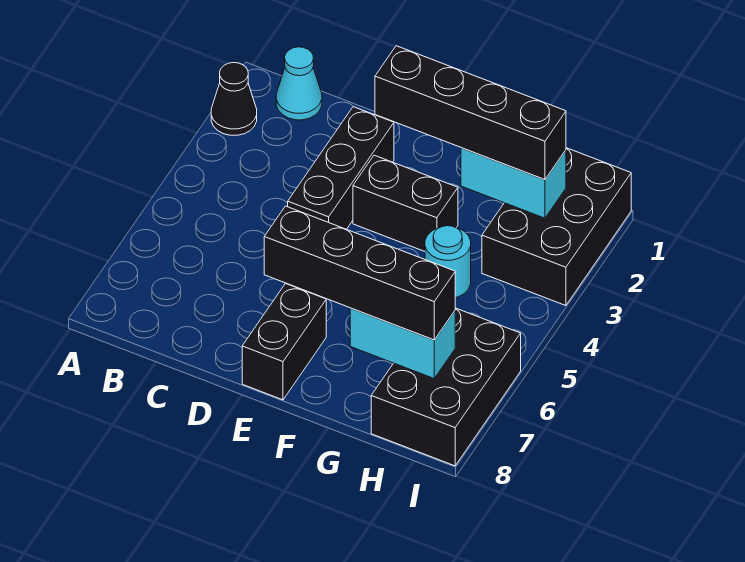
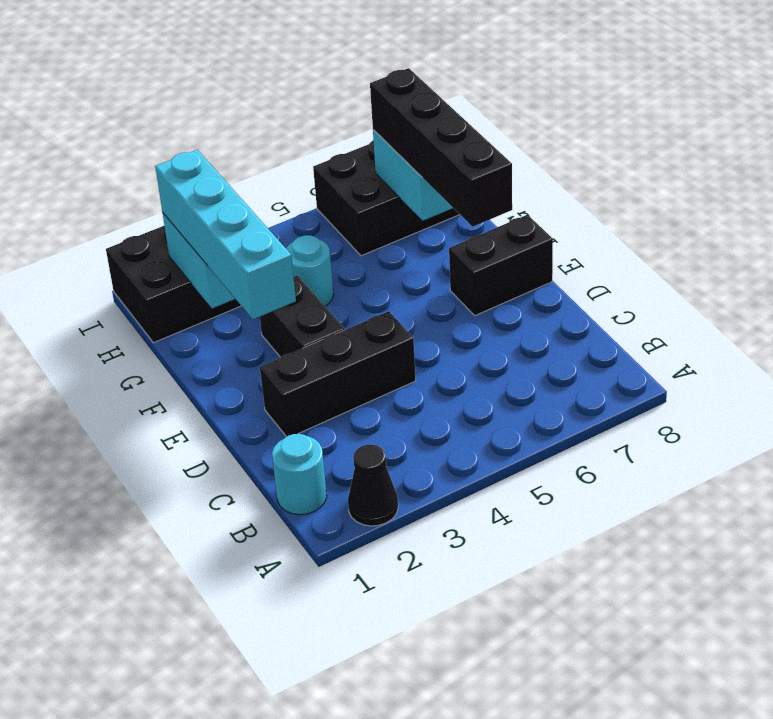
cyan 1x1 cone [276,47,322,120] -> cyan 1x1 round brick [272,434,327,515]
black 1x4 brick [375,46,566,180] -> cyan 1x4 brick [155,150,296,319]

